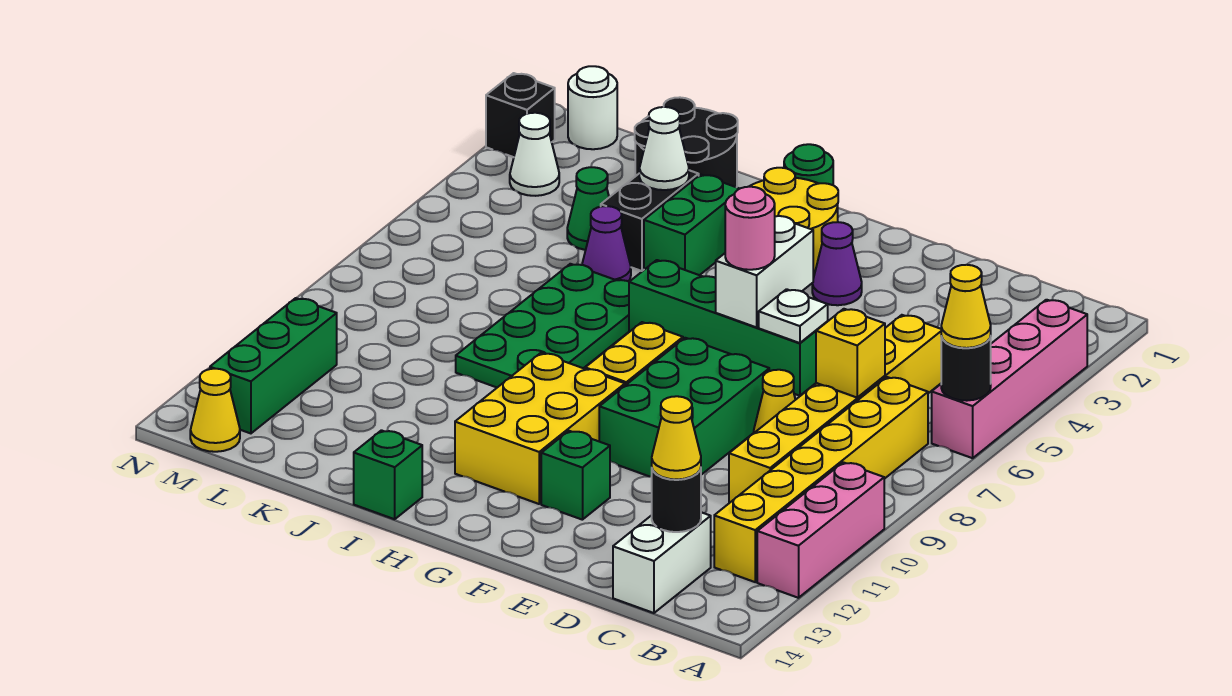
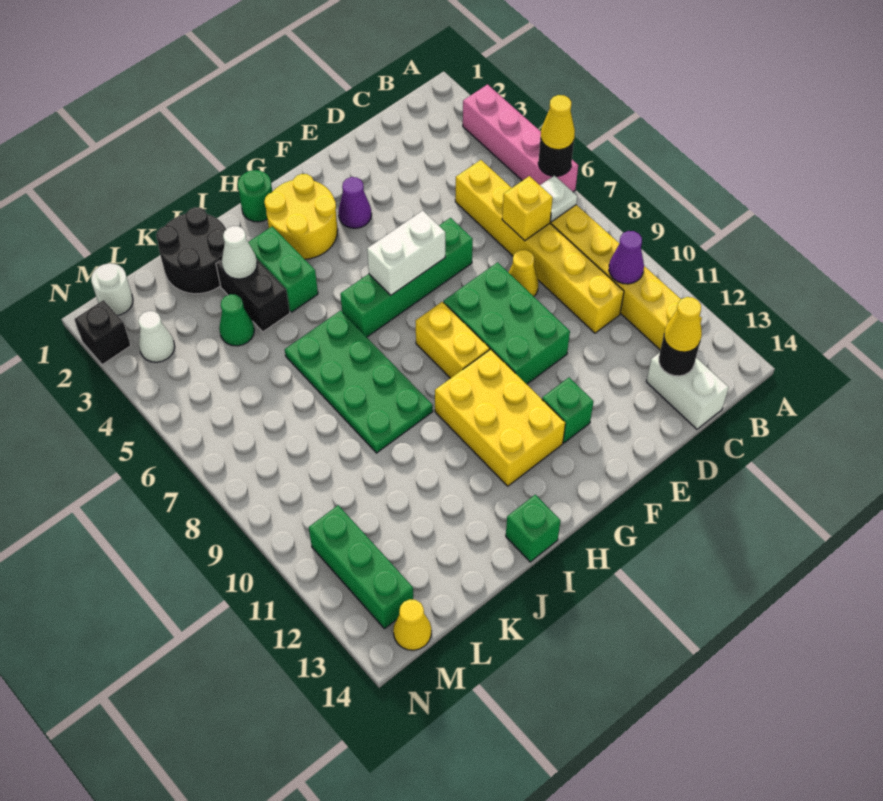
pink 1x3 brick [757,462,884,598] -> none
white 1x1 plate [759,289,828,343] -> white 1x1 plate moved to [540,176,577,222]
white 1x2 brick [716,216,813,327] -> white 1x2 brick turned to [367,211,445,295]
pink 1x1 round brick [725,187,775,270] -> none
purple 1x1 cone [582,206,631,281] -> purple 1x1 cone moved to [609,231,644,284]

